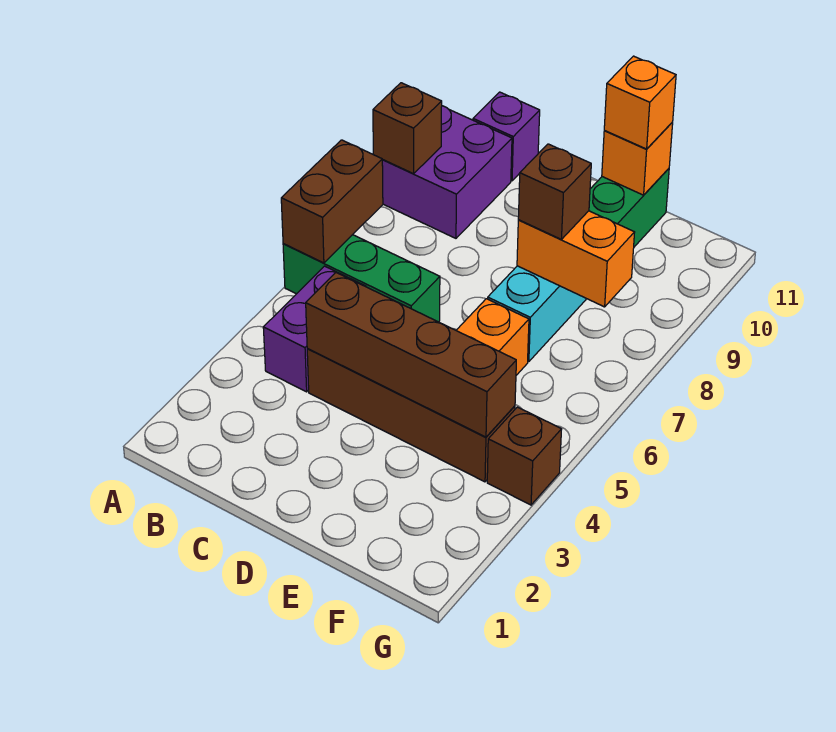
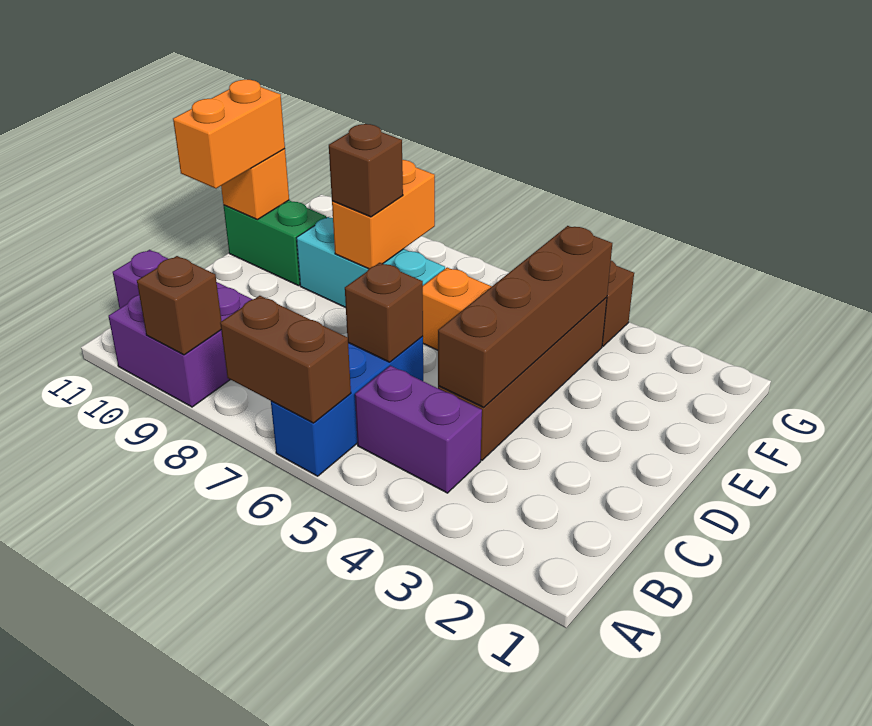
green 1x3 brick [283,235,440,322] -> blue 1x3 brick [271,336,423,476]
none -> brown 1x1 brick [345,263,423,362]
orange 1x1 brick [604,56,676,149] -> orange 1x2 brick [173,80,285,189]

